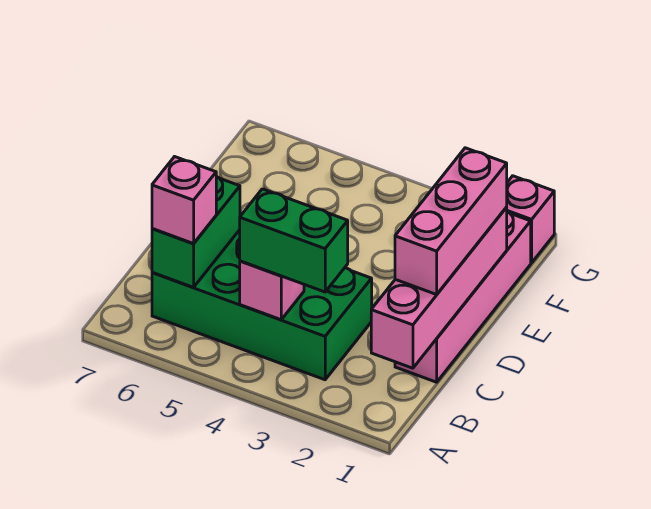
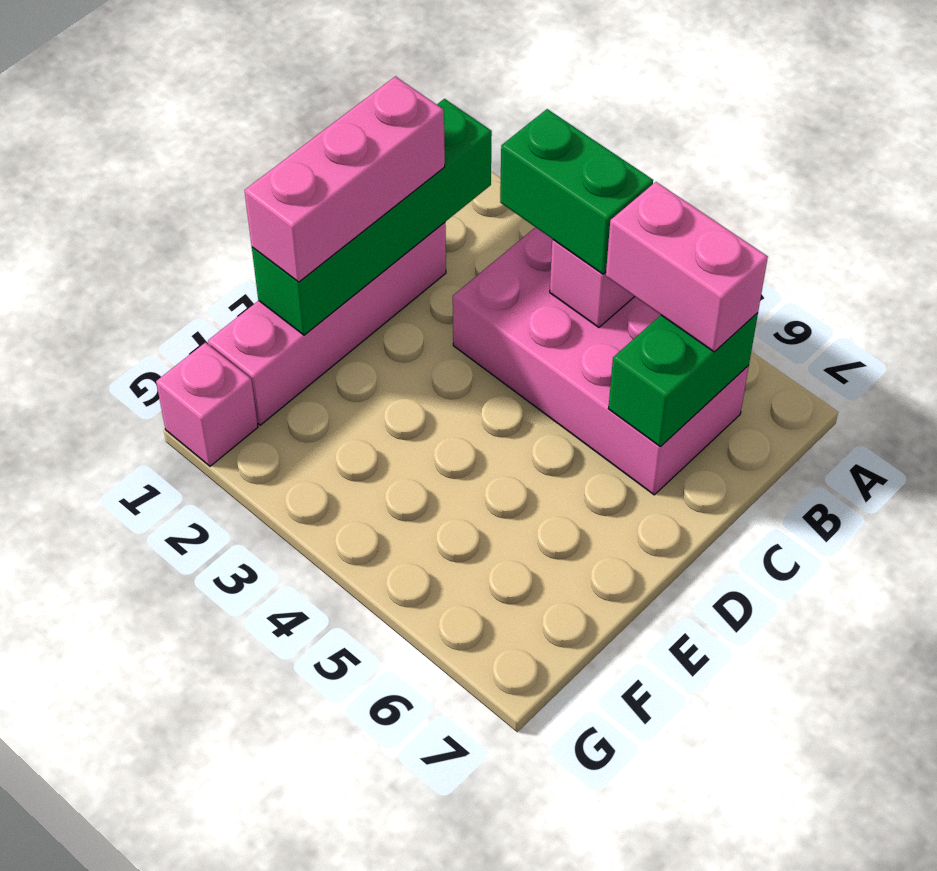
pink 1x4 brick [371,207,507,368] -> green 1x4 brick [252,99,492,335]
green 2x4 brick [152,230,372,380] -> pink 2x4 brick [453,227,749,495]
pink 1x1 brick [152,157,216,244] -> pink 1x2 brick [606,182,768,352]

